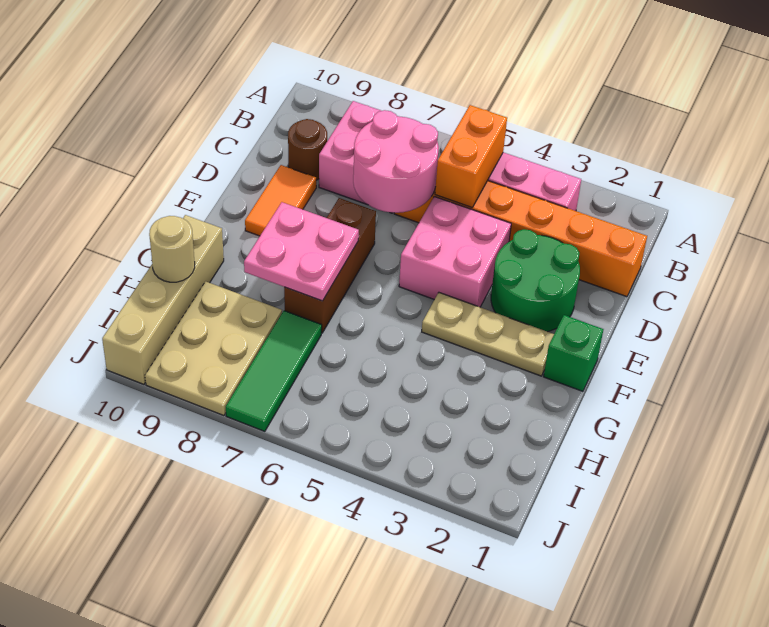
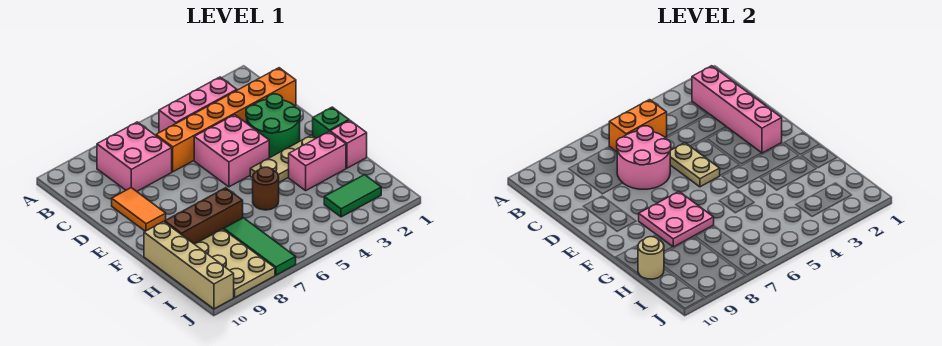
none -> pink 1x4 brick [692,66,782,153]
orange 1x2 brick [435,105,507,208] -> orange 1x2 brick turned to [609,100,667,152]
brown 1x1 round brick [288,119,327,180] -> brown 1x1 round brick moved to [253,167,279,210]
none -> tan 1x2 plate [670,143,720,187]
brown 1x3 brick [284,198,376,333] -> brown 1x3 brick turned to [165,188,243,244]
none -> pink 1x1 brick [330,120,367,168]
none -> pink 1x2 brick [289,132,346,191]
none -> green 1x2 tile [324,175,381,217]

